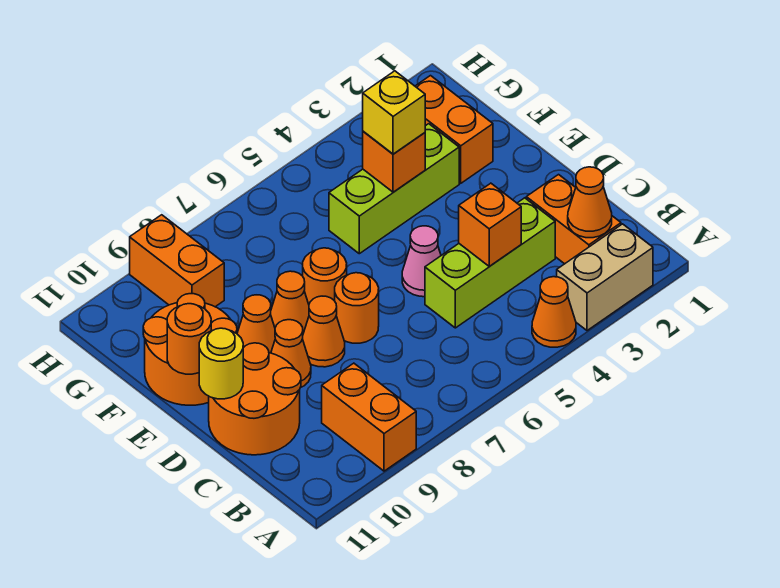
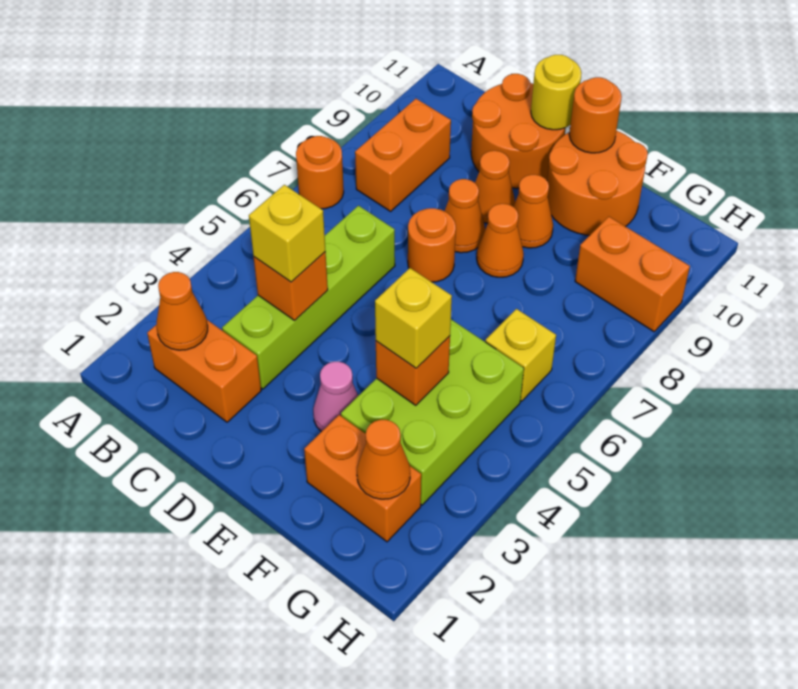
tan 1x2 brick [557,224,653,331] -> none
orange 1x1 cone [532,277,576,347] -> orange 1x1 cone moved to [357,420,410,499]
orange 1x2 brick [322,363,416,471] -> orange 1x2 brick turned to [355,99,451,211]
lime 1x3 brick [425,198,555,328] -> lime 1x4 brick [222,206,395,389]
none -> yellow 1x1 brick [249,185,325,282]
pink 1x1 cone [402,226,441,297] -> pink 1x1 cone moved to [313,362,358,432]
orange 1x1 round brick [303,248,347,304] -> orange 1x1 round brick moved to [296,136,344,209]
lime 1x3 brick [329,124,459,254] -> lime 2x3 brick [341,320,524,505]
none -> yellow 1x1 brick [485,309,556,401]

